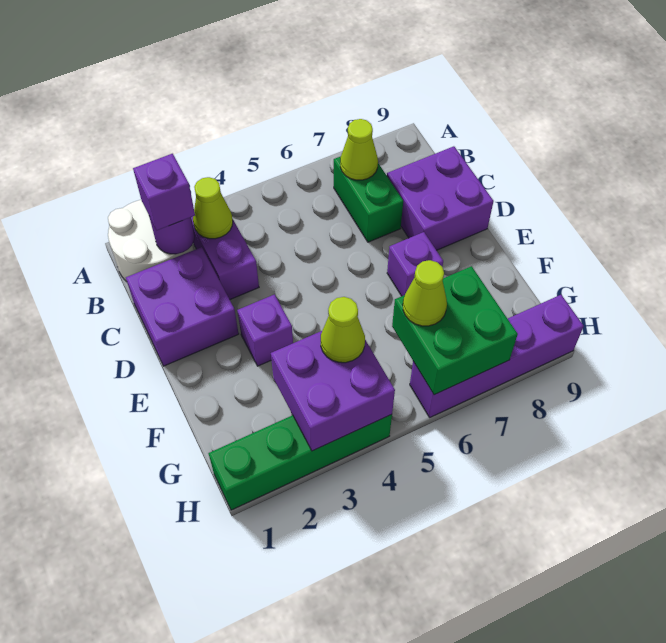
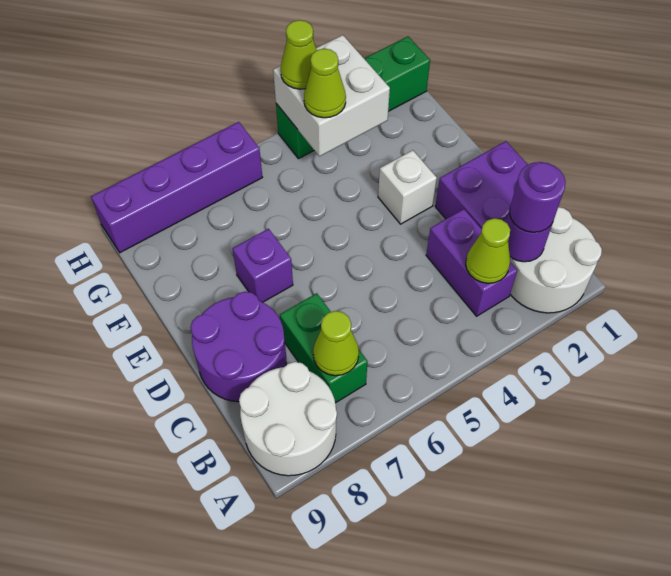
none -> white 2x2 round brick [239,362,337,476]
purple 1x1 brick [133,154,195,230] -> purple 1x1 round brick [510,162,565,232]
purple 2x2 brick [387,146,494,250] -> purple 2x2 round brick [190,291,286,402]
purple 1x1 brick [237,295,293,366] -> white 1x1 brick [378,150,437,224]
purple 2x2 brick [271,331,395,451] -> white 2x2 brick [273,35,390,156]
green 2x2 brick [392,266,518,395] -> none
lime 1x1 cone [403,260,447,326] -> lime 1x1 cone moved to [281,20,316,89]

